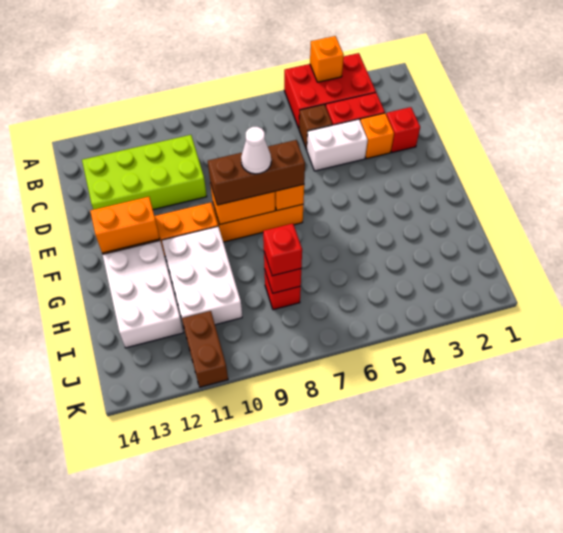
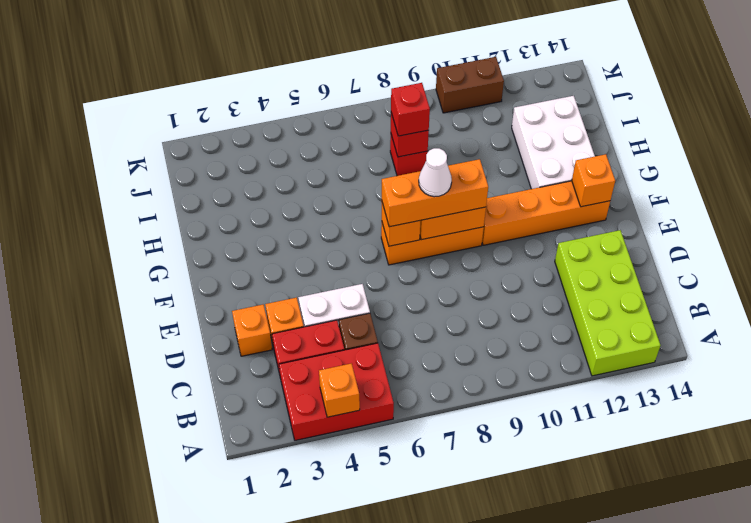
lime 2x4 brick [82,135,207,210] -> lime 2x4 brick turned to [555,230,660,376]
red 1x1 brick [386,107,420,153] -> orange 1x1 brick [232,305,272,356]
brown 1x3 brick [208,140,305,205] -> orange 1x3 brick [382,159,488,227]
orange 1x2 brick [90,197,160,253] -> orange 1x1 brick [572,154,615,207]
white 2x3 brick [162,226,242,325] -> none
brown 1x2 brick [182,311,228,387] -> brown 1x2 brick turned to [436,57,504,113]

